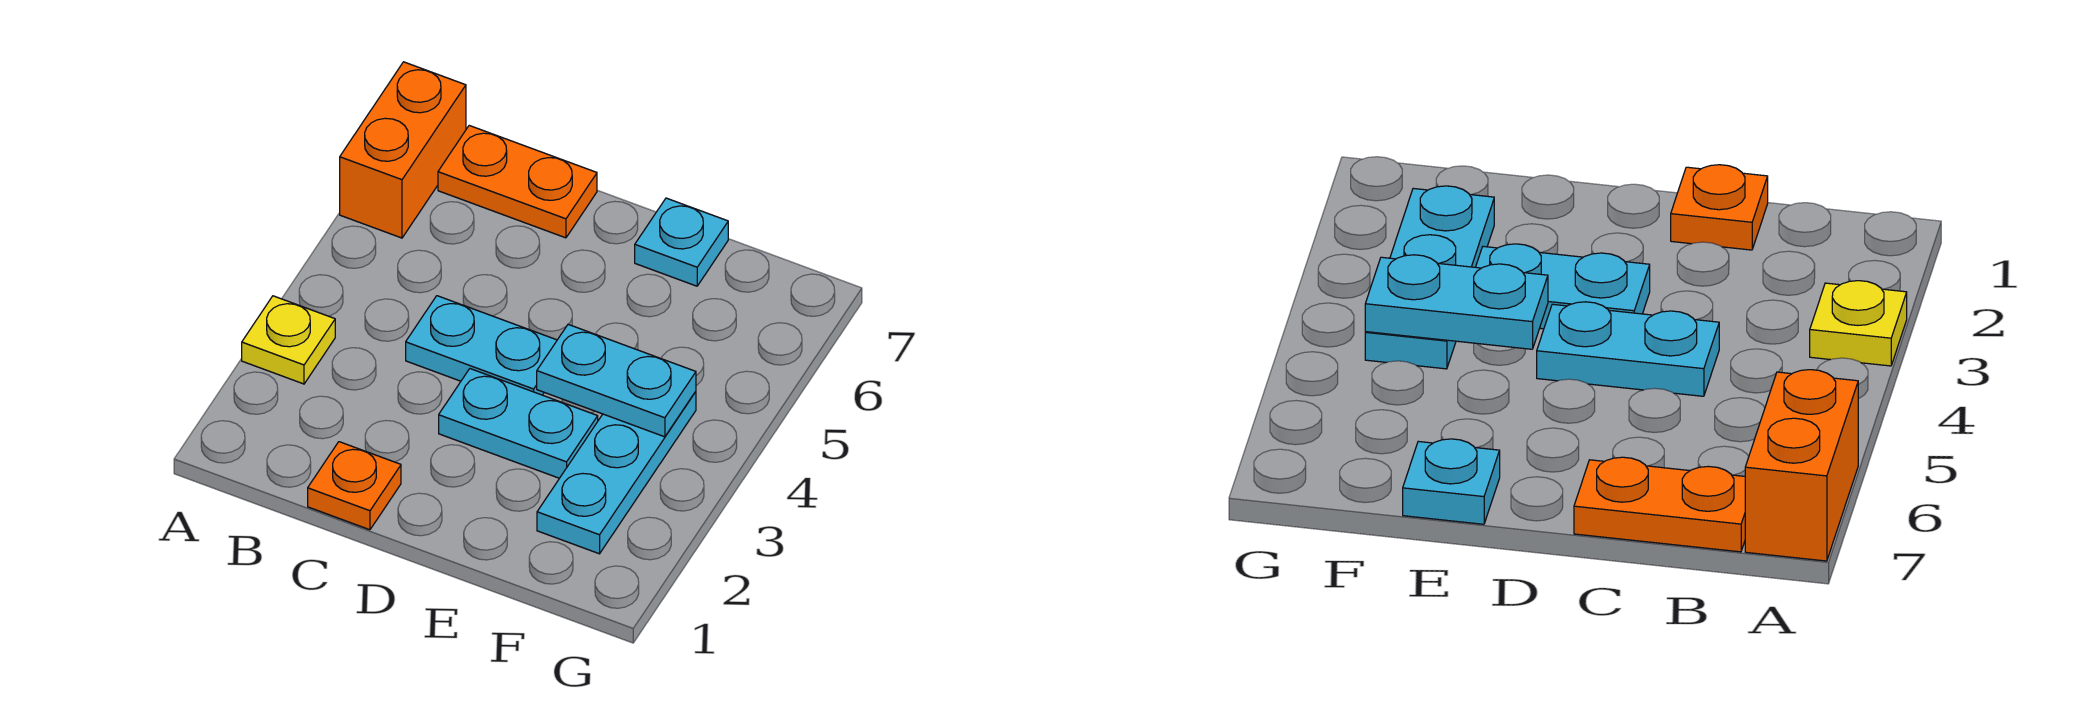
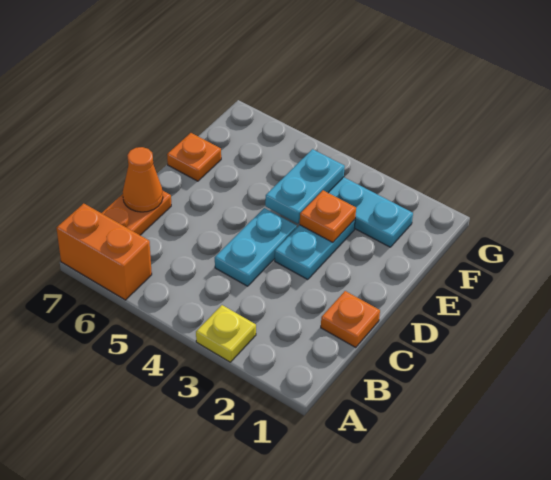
none -> orange 1x1 cone [123,147,163,212]
none -> orange 1x1 plate [300,190,356,242]
cyan 1x1 plate [635,198,728,286] -> orange 1x1 plate [167,133,221,181]

